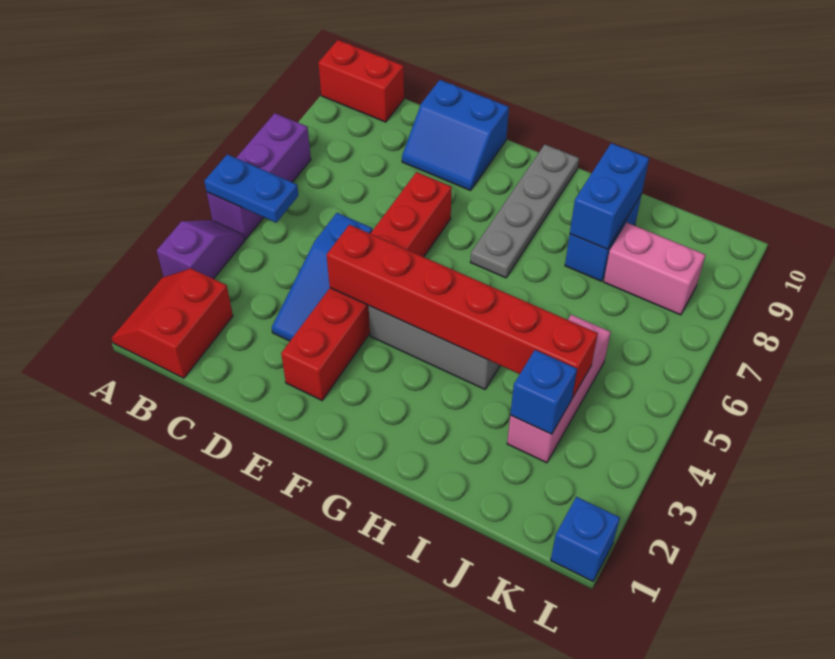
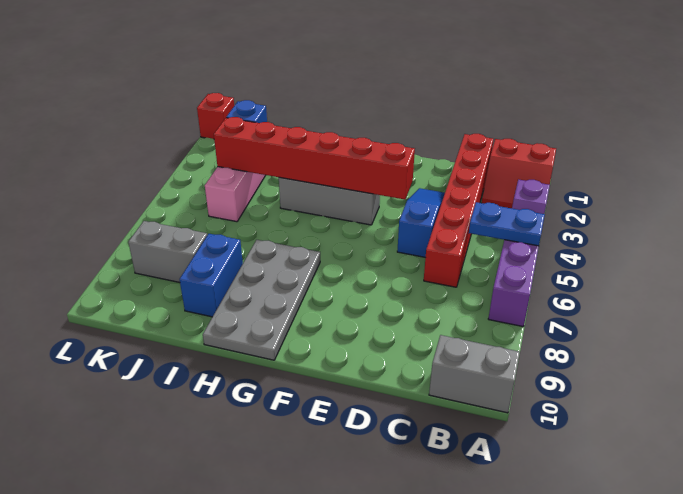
red 2x2 slope [112,268,233,378] -> red 2x2 slope turned to [482,139,556,208]
red 1x2 brick [318,40,404,122] -> grey 1x2 brick [429,335,520,413]
blue 2x2 slope [402,80,509,190] -> none
red 1x6 brick [281,172,452,400] -> red 1x6 brick moved to [424,134,493,287]
grey 1x4 plate [471,145,579,278] -> grey 2x4 plate [203,240,320,360]
blue 1x2 brick [570,143,649,249] -> none
pink 1x2 brick [604,223,705,315] -> grey 1x2 brick [128,221,207,282]
blue 1x1 brick [551,497,620,581] -> red 1x1 brick [197,93,234,139]

